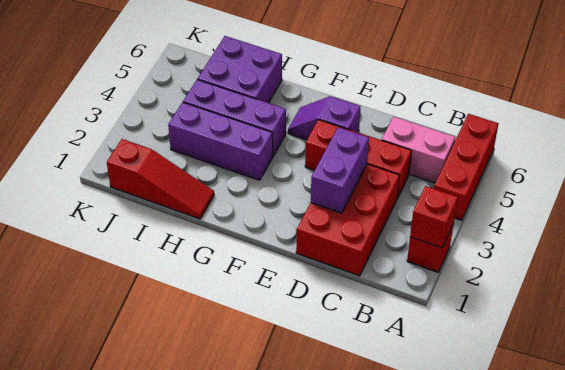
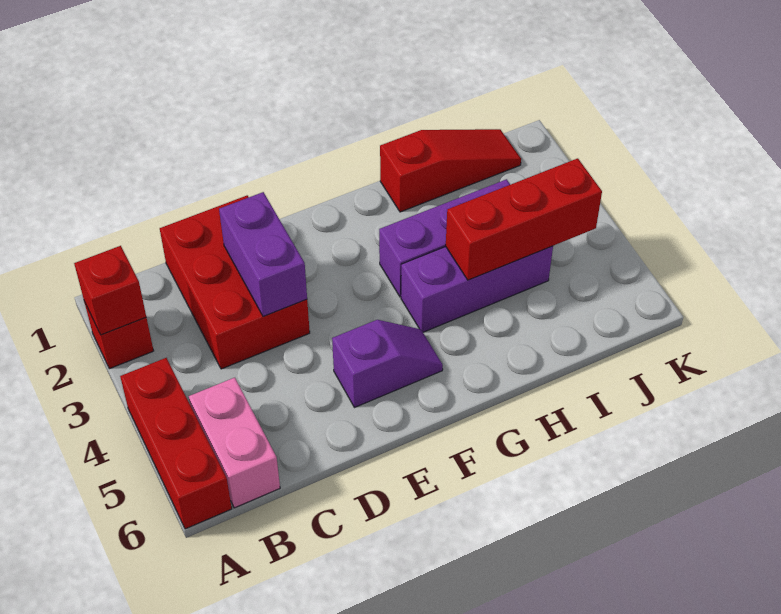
pink 1x2 brick [382,117,455,183] -> pink 1x2 brick turned to [189,378,280,508]
red 1x3 brick [305,120,412,198] -> red 1x3 brick moved to [446,158,602,280]
red 1x3 slope [107,139,214,219] -> red 1x3 slope turned to [380,129,521,212]
purple 2x2 brick [198,36,282,103] -> none

